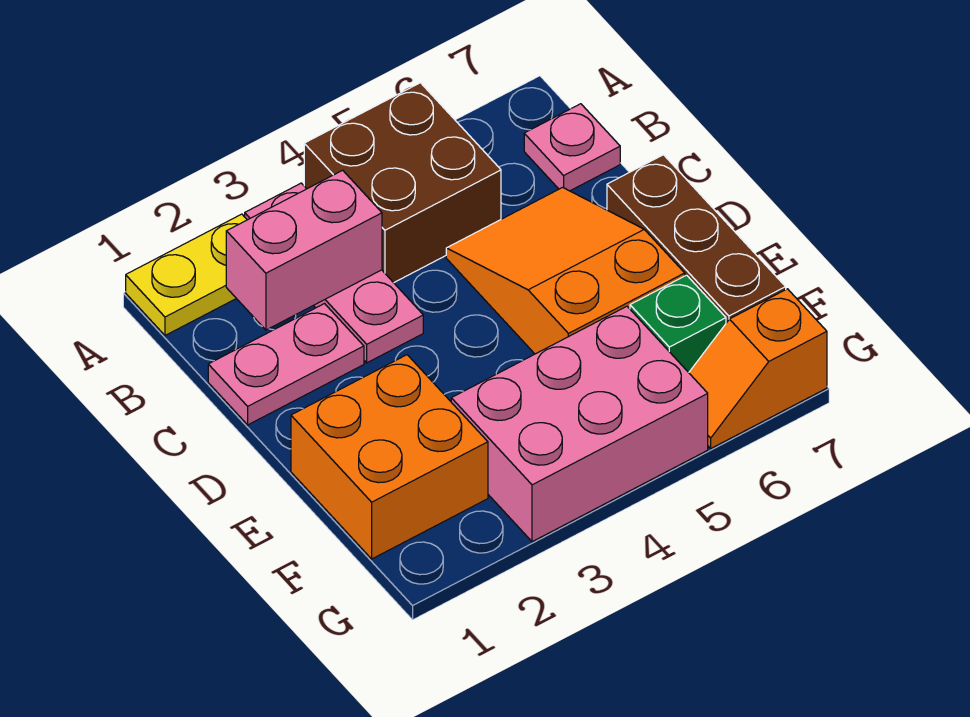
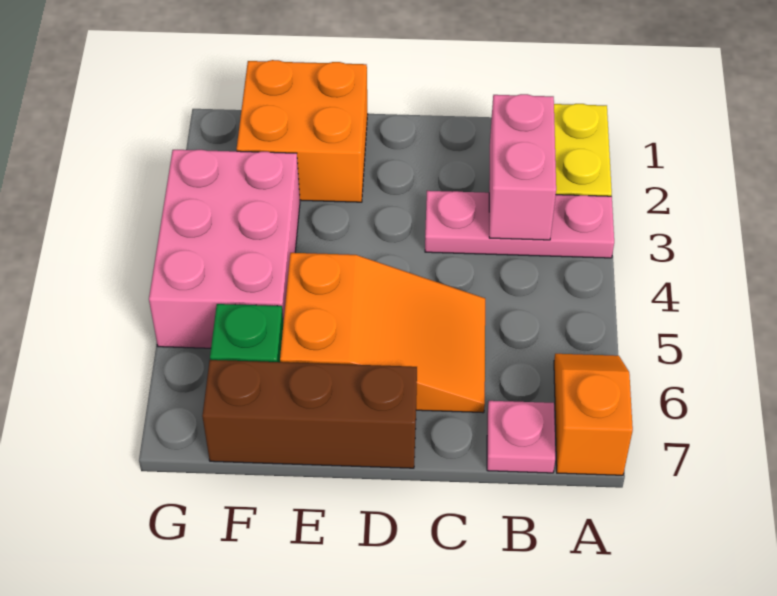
brown 2x2 brick [304,83,501,283] -> none
pink 1x2 plate [208,304,364,425] -> none
orange 1x2 slope [689,289,827,448] -> orange 1x2 slope moved to [554,354,633,475]

